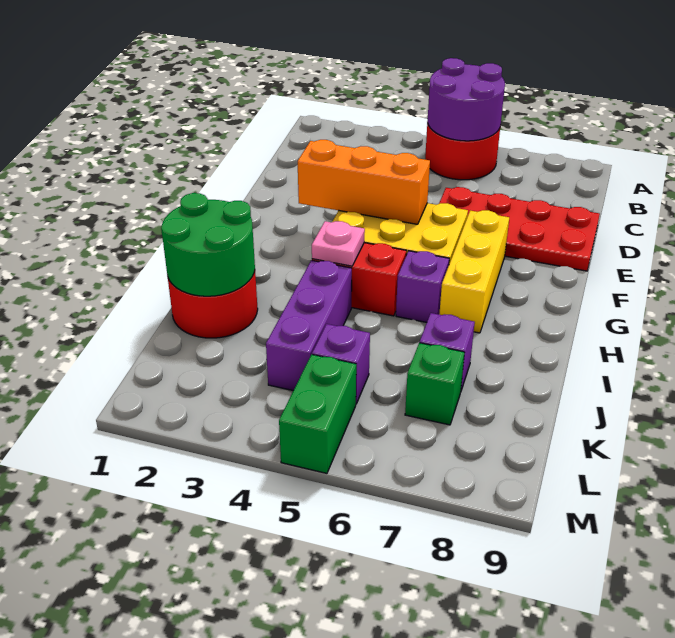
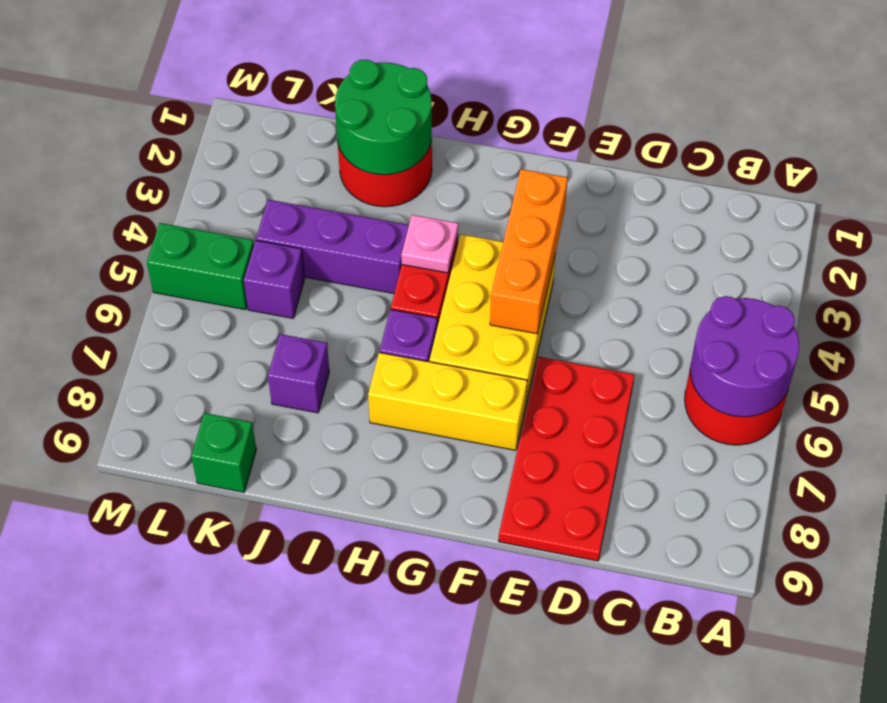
green 1x1 brick [405,343,464,425] -> green 1x1 brick moved to [191,413,256,492]

